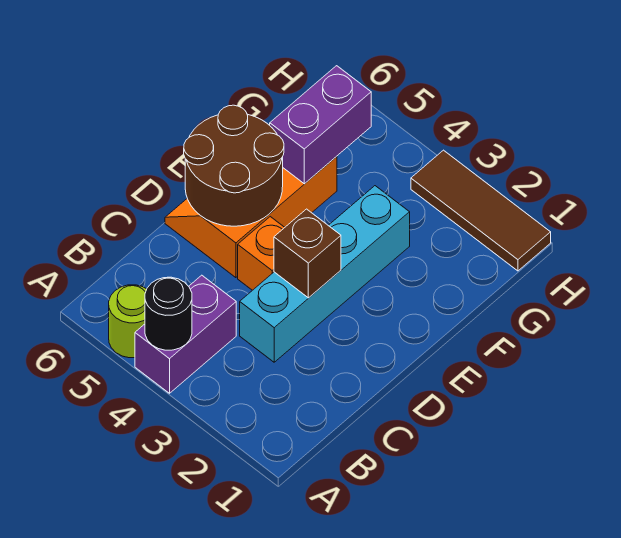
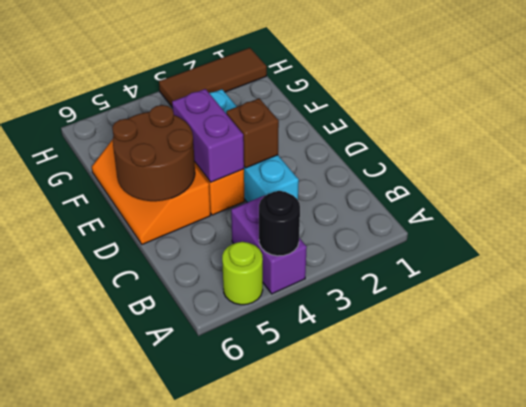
purple 1x2 brick [270,66,371,184] -> purple 1x2 brick moved to [172,89,244,182]

